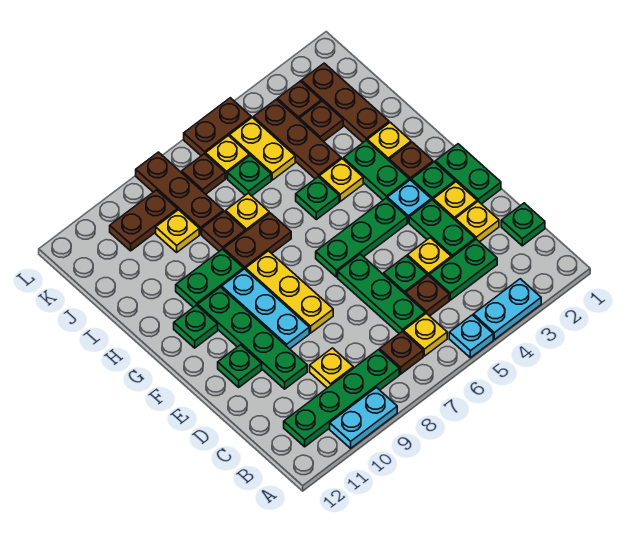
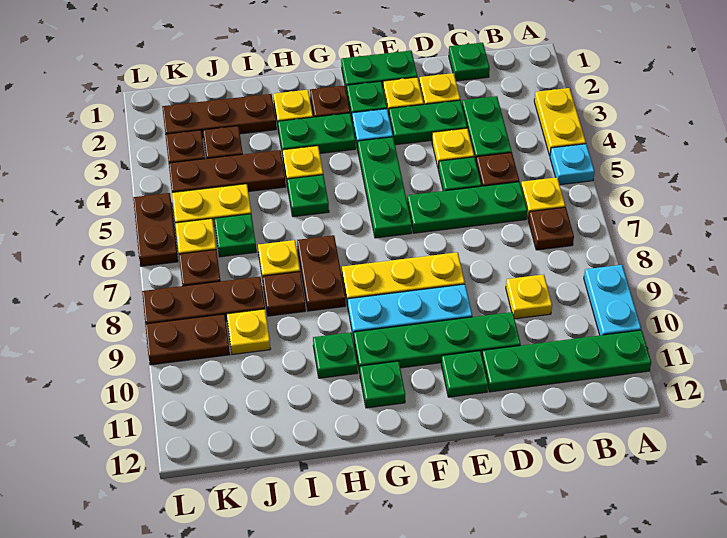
cyan 1x2 plate [473,279,541,340] -> yellow 1x2 plate [534,88,586,156]
green 1x4 plate [284,350,399,447] -> green 1x4 plate turned to [482,330,651,392]
green 1x2 plate [176,249,243,307] -> green 1x1 plate [313,332,358,378]
brown 1x2 plate [110,190,177,251] -> brown 1x2 plate turned to [145,314,230,365]

